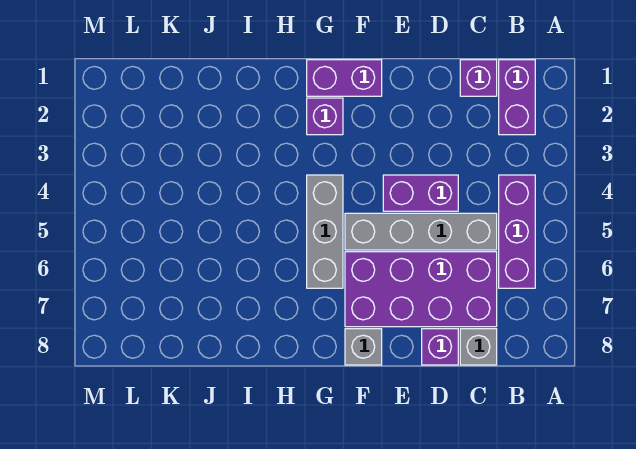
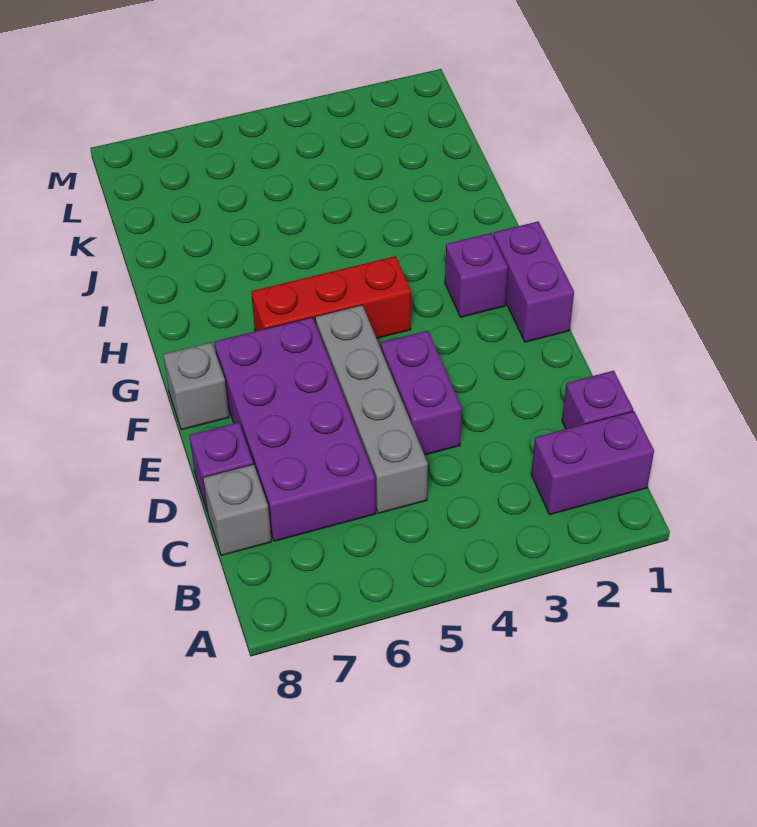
purple 1x3 brick [499,175,535,288] -> none
grey 1x3 brick [307,175,343,288] -> red 1x3 brick [251,256,411,338]

